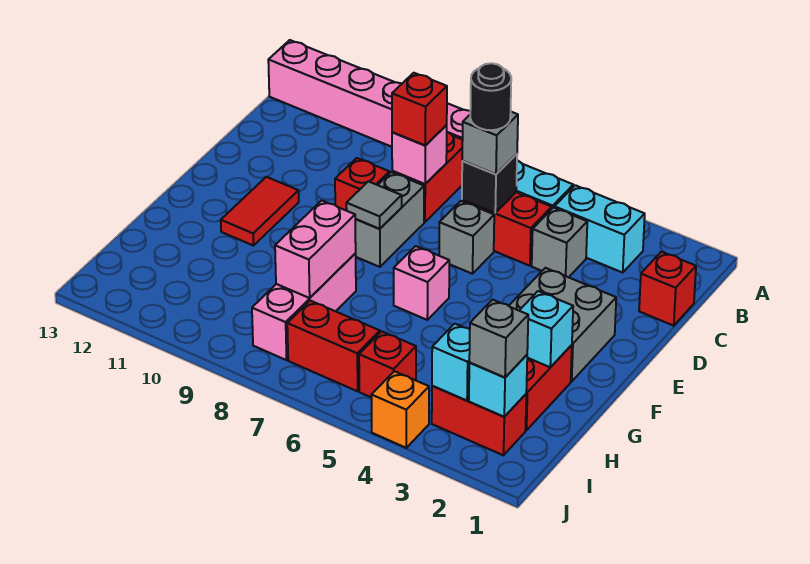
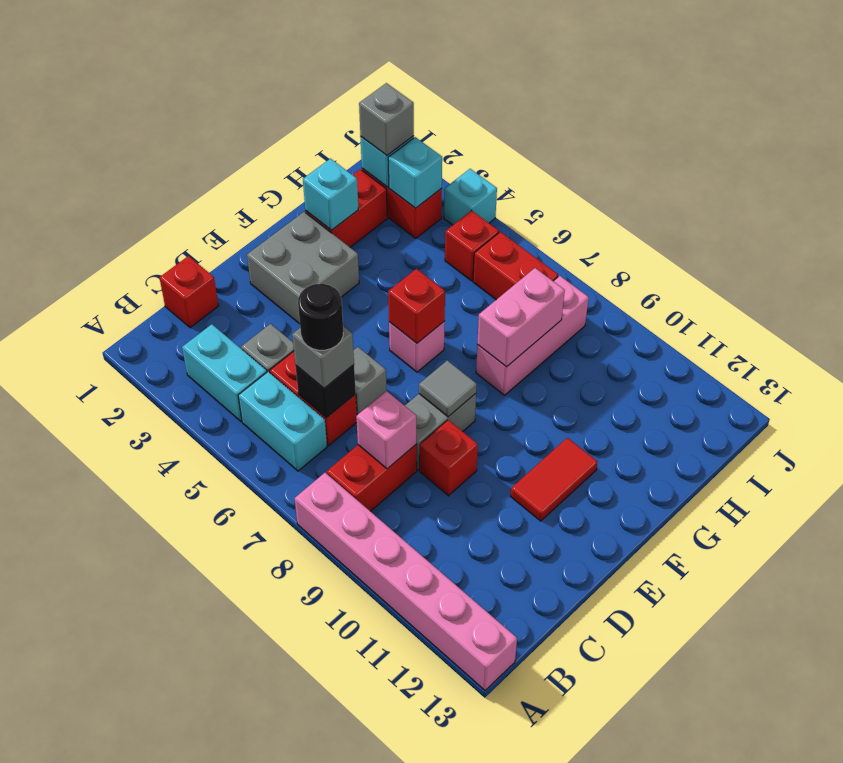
red 1x1 brick [392,73,447,145] -> red 1x1 brick moved to [388,269,445,343]
orange 1x1 brick [371,371,429,448] -> cyan 1x1 brick [444,169,497,225]

